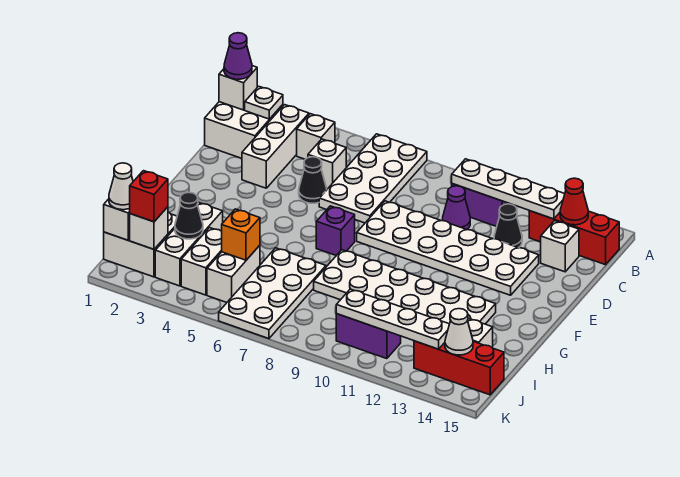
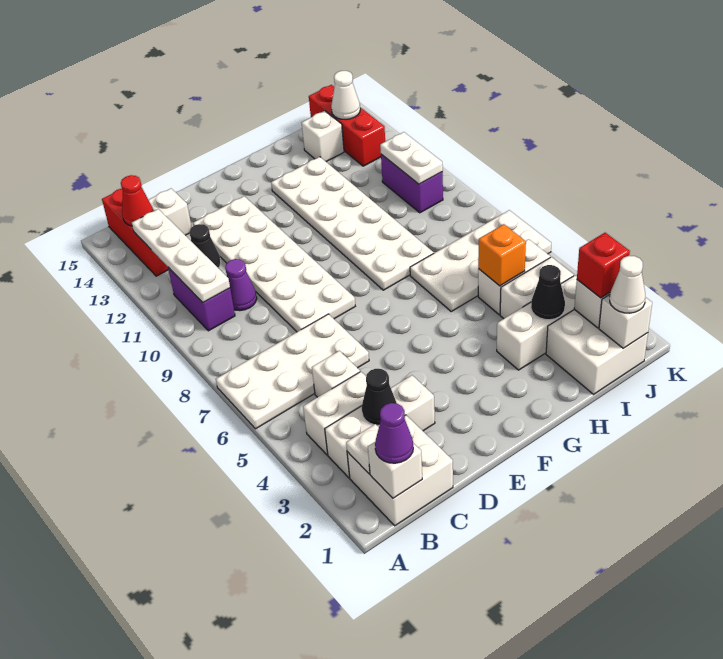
white 1x1 brick [297,114,335,159] -> white 1x2 brick [303,372,367,455]
black 1x1 cone [299,157,327,203] -> black 1x1 cone moved to [362,369,396,425]
purple 1x1 brick [316,206,355,255] -> none
white 1x4 plate [336,289,449,349] -> white 1x2 plate [380,132,443,184]

